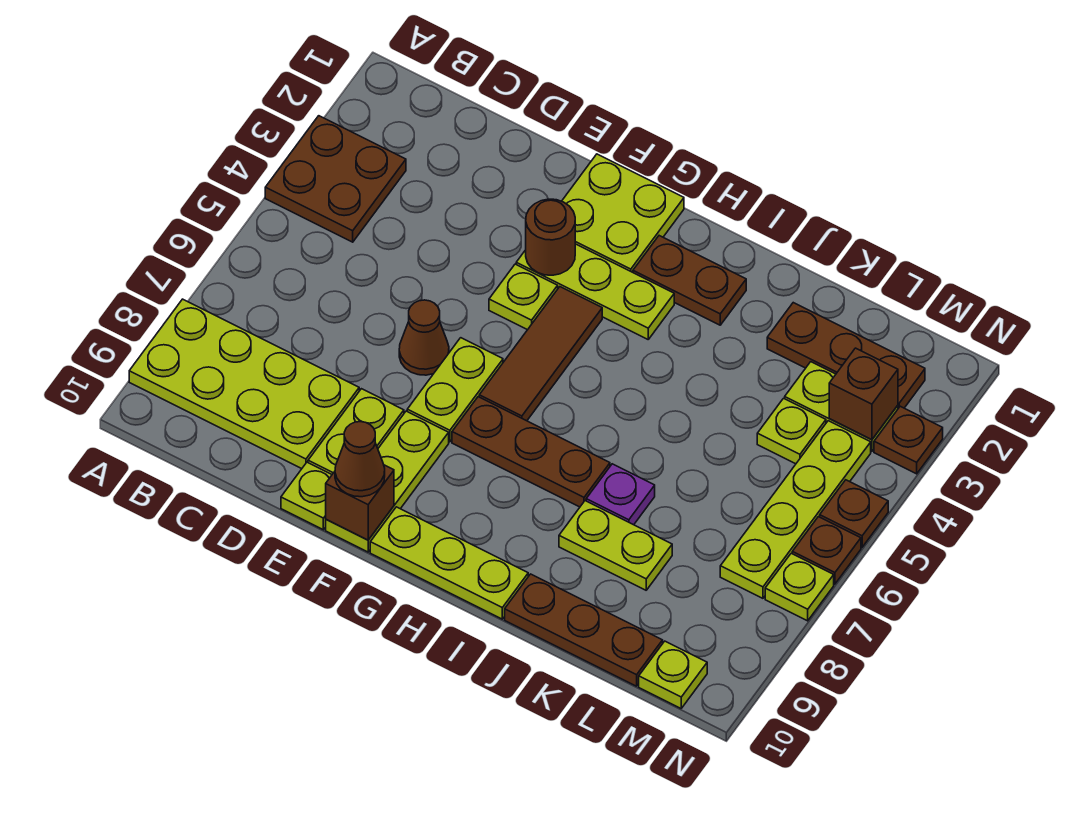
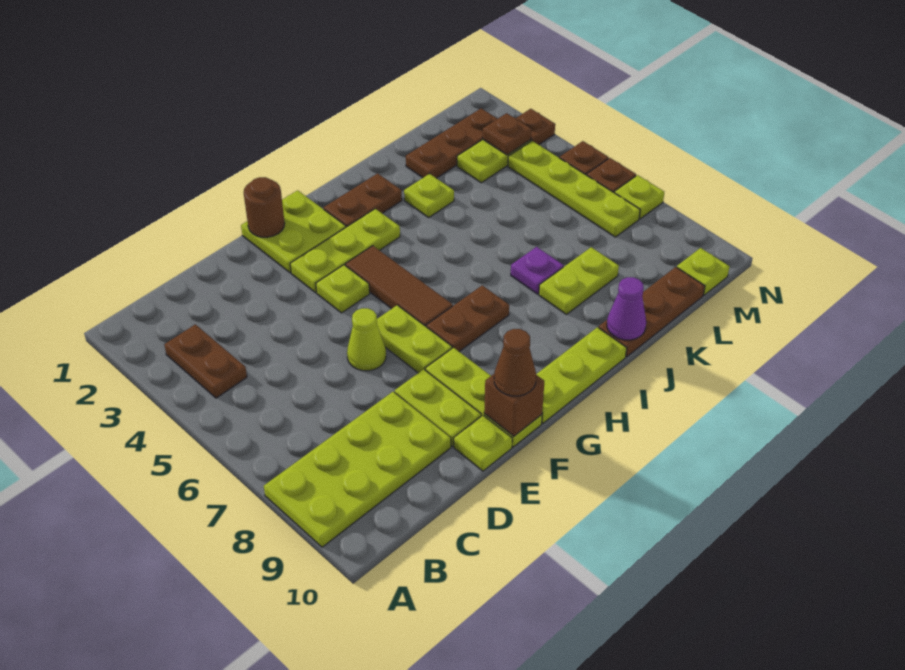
brown 2x2 plate [265,116,406,242] -> brown 1x2 plate [164,324,247,398]
brown 1x1 cone [399,300,449,375] -> lime 1x1 cone [347,308,386,371]
brown 1x1 round brick [526,199,575,275] -> brown 1x1 round brick moved to [244,177,285,237]
brown 1x3 plate [452,397,610,507] -> brown 1x2 plate [426,285,509,351]
none -> purple 1x1 cone [607,277,646,340]
lime 1x1 plate [757,398,826,464] -> lime 1x1 plate moved to [404,174,454,217]
brown 1x1 brick [829,348,898,440] -> brown 1x1 plate [483,113,531,155]

